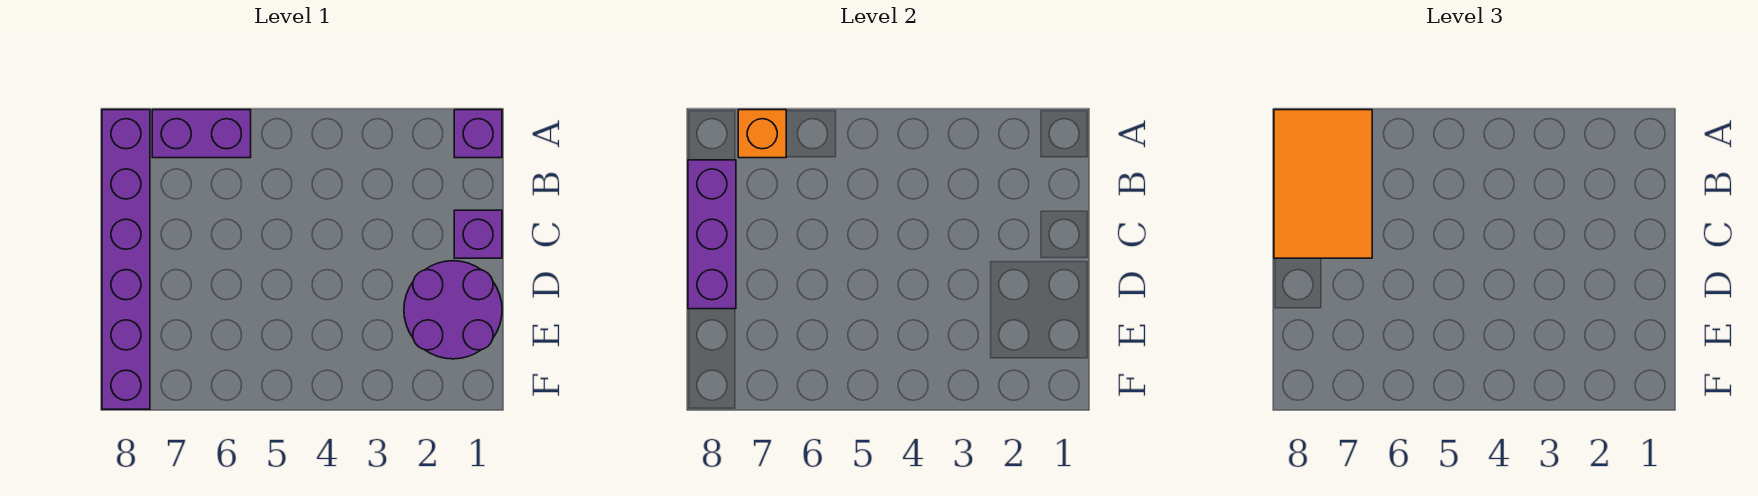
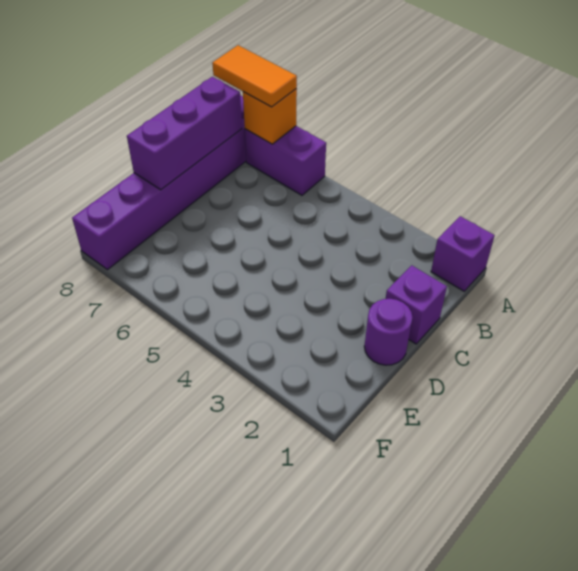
orange 2x3 tile [1274,110,1372,258] -> orange 1x2 tile [212,45,297,107]
purple 2x2 round brick [404,261,502,359] -> purple 1x1 round brick [364,299,413,365]

